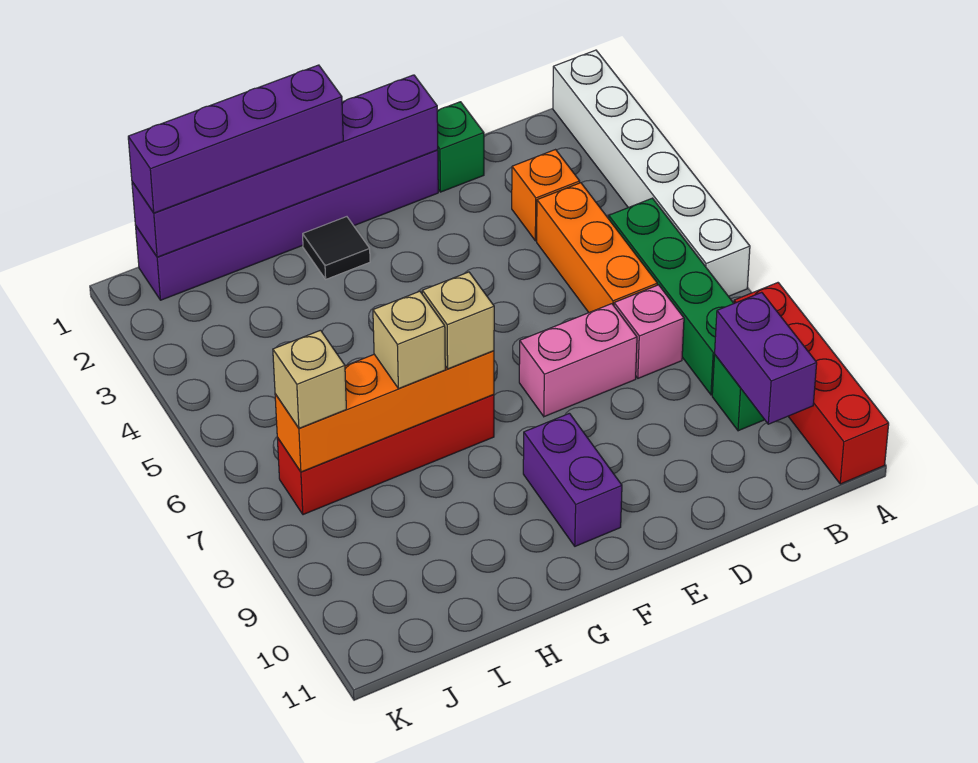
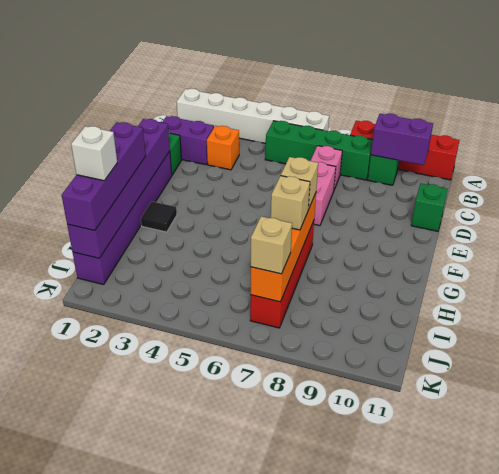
orange 1x3 brick [537,183,657,312] -> none
none -> green 1x1 brick [411,184,448,231]
purple 1x2 brick [523,413,622,546] -> purple 1x2 brick moved to [162,116,214,165]
none -> white 1x1 brick [71,126,117,181]

